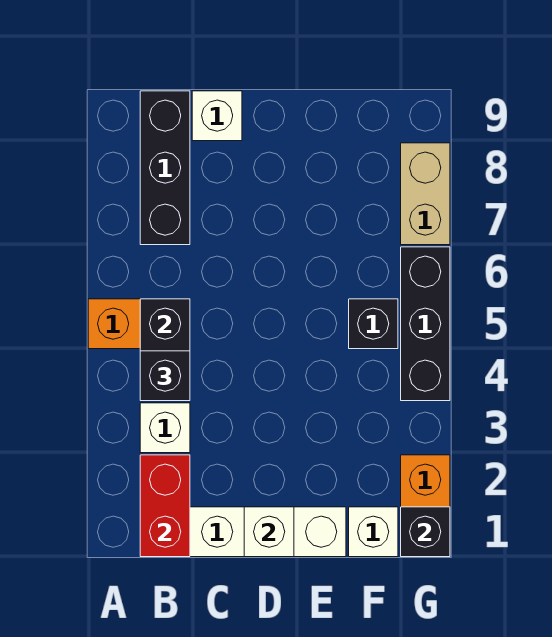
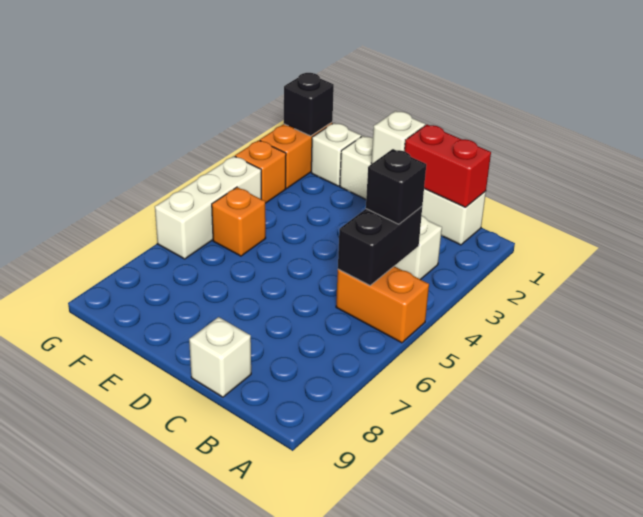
red 1x2 brick [140,455,190,557] -> red 1x2 brick turned to [405,125,491,207]
black 1x3 brick [140,91,190,245] -> none
black 1x1 brick [349,299,398,349] -> orange 1x1 brick [212,187,266,256]
none -> orange 1x1 brick [235,140,286,203]
black 1x3 brick [401,247,450,401] -> white 1x3 brick [155,156,261,259]
tan 1x2 brick [401,143,450,245] -> none

